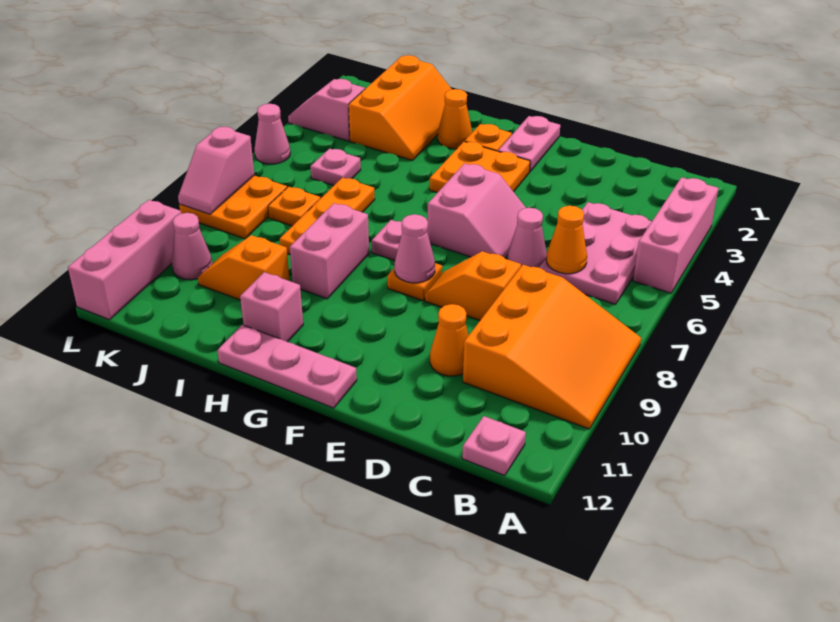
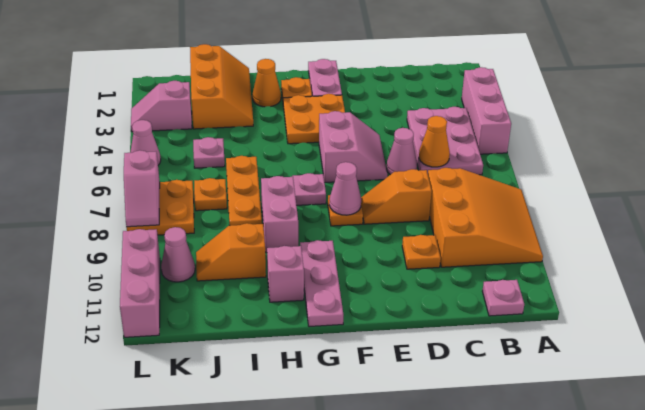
orange 1x1 cone [430,304,469,376] -> orange 1x1 plate [402,235,441,269]
pink 1x3 plate [217,325,357,408] -> pink 1x3 plate turned to [300,240,343,327]

